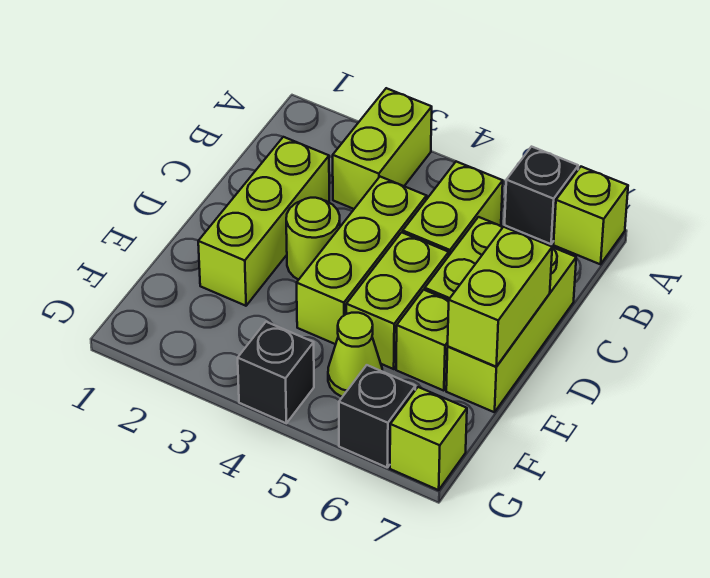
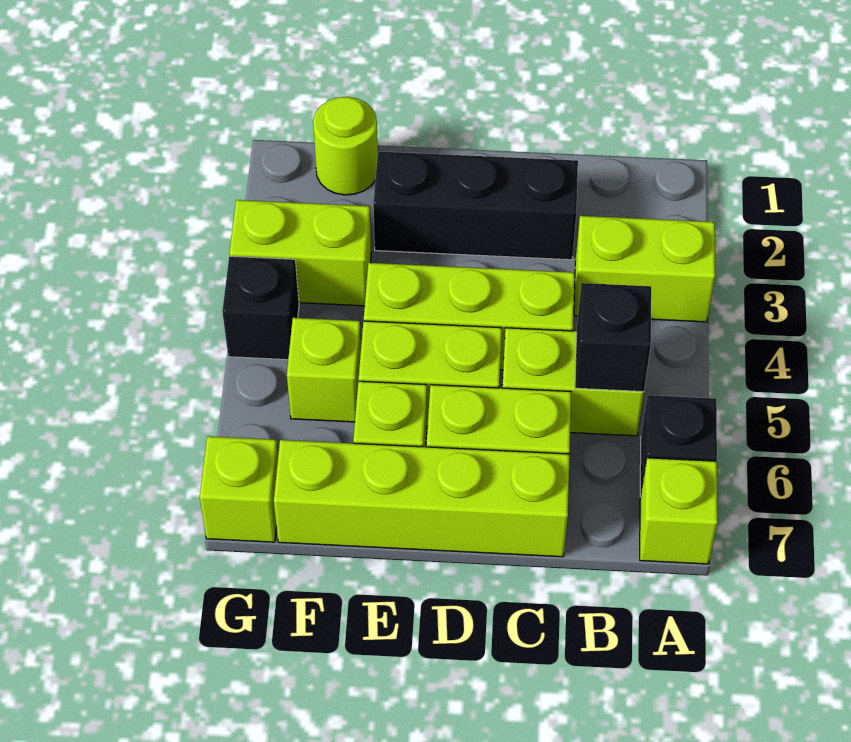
lime 1x3 brick [198,137,329,306] -> black 1x3 brick [373,151,578,260]
lime 1x3 brick [446,247,576,412] -> lime 1x4 brick [274,440,570,557]
lime 1x1 round brick [286,198,340,280] -> lime 1x1 round brick moved to [313,97,378,195]
lime 1x2 brick [448,227,552,367] -> lime 1x2 brick moved to [229,200,371,306]
lime 1x1 cone [328,313,382,397] -> lime 1x1 brick [287,318,361,422]
black 1x1 brick [339,365,415,467] -> black 1x1 brick moved to [575,283,651,392]

